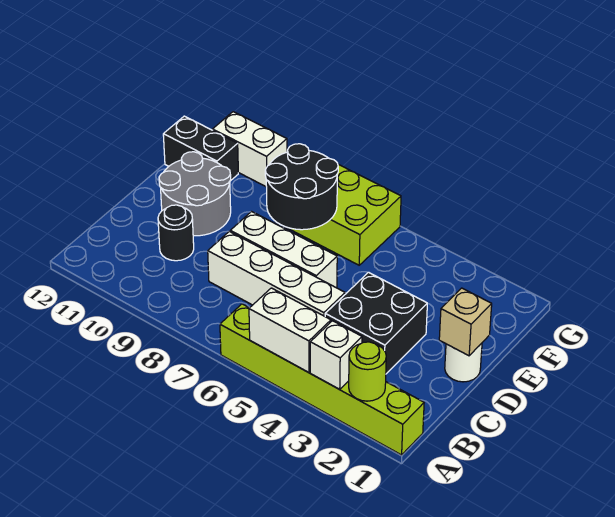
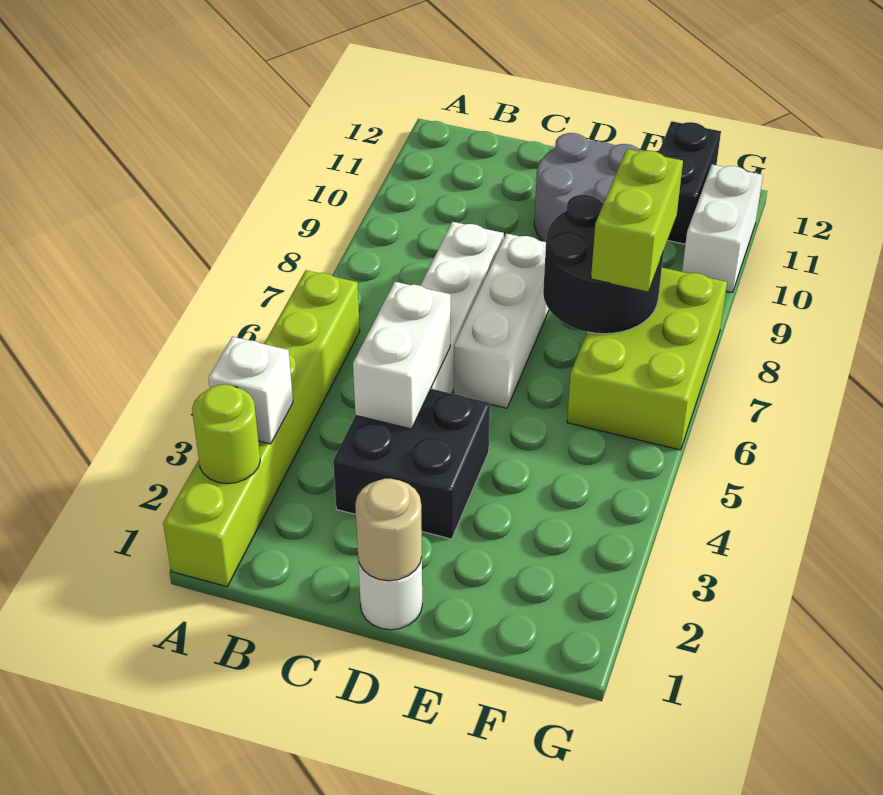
white 1x2 brick [249,288,331,373] -> white 1x2 brick moved to [353,282,451,429]
black 1x1 round brick [158,205,194,261] -> none
tan 1x1 brick [439,288,492,356] -> tan 1x1 round brick [355,479,422,581]
none -> lime 1x2 brick [591,149,683,291]

